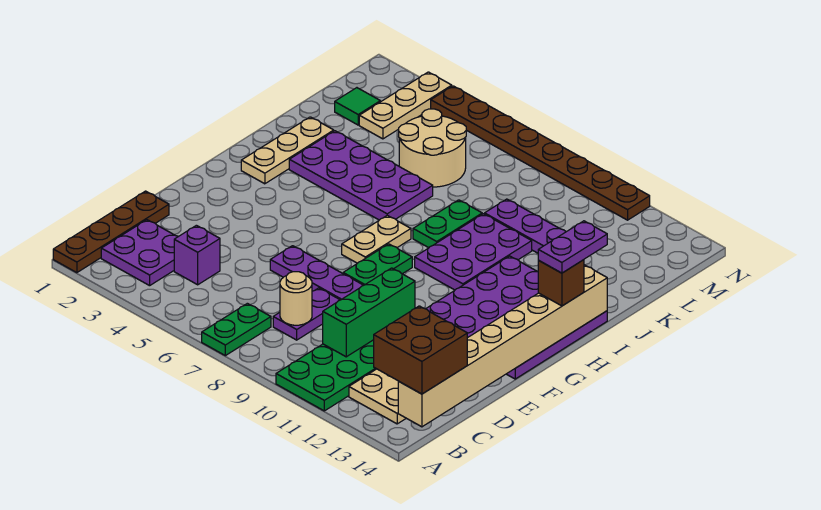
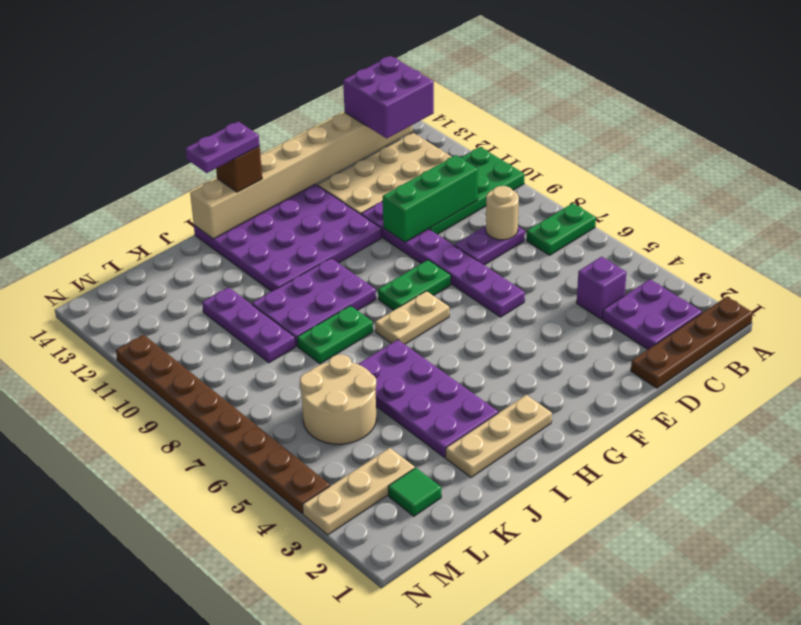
brown 2x2 brick [374,306,467,394] -> purple 2x2 brick [343,56,434,138]

